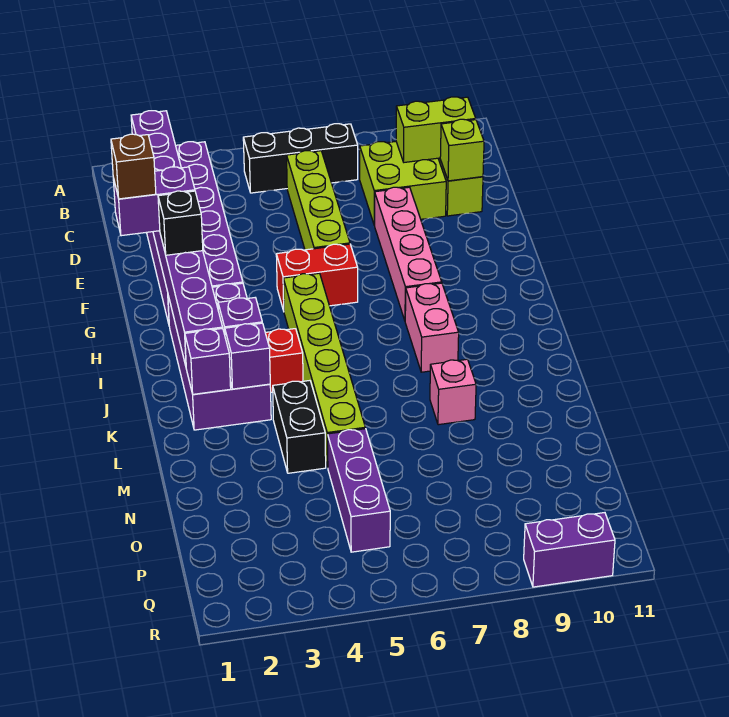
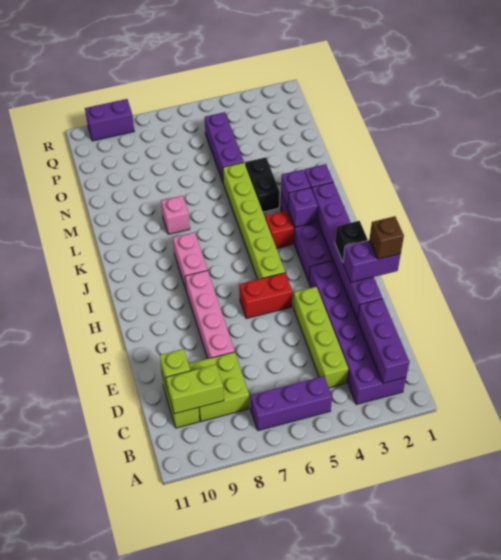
black 1x3 brick [243,124,358,193] -> purple 1x3 brick [251,376,332,431]
lime 1x4 brick [287,151,350,250] -> lime 1x4 brick moved to [293,287,348,388]

